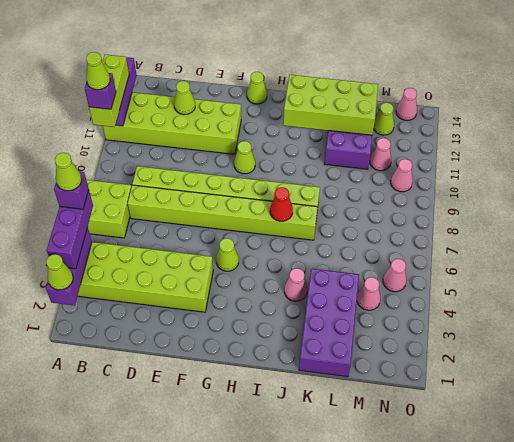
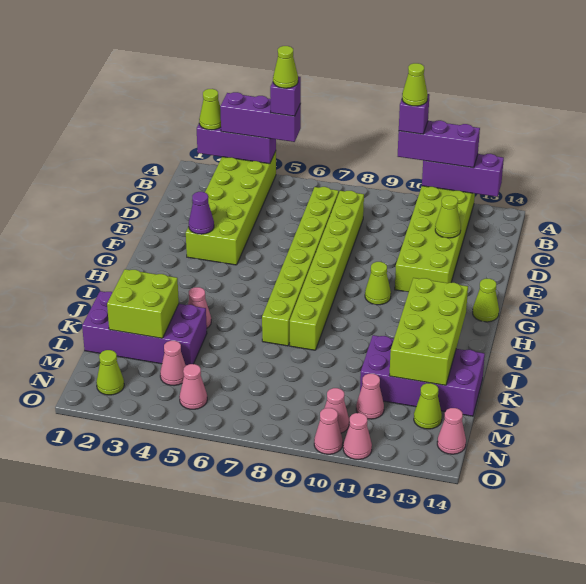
lime 2x2 brick [86,180,131,238] -> lime 2x2 brick moved to [107,269,179,338]
lime 1x3 brick [89,54,129,127] -> purple 1x3 brick [398,120,480,168]
none -> purple 1x1 cone [189,192,214,234]
lime 1x1 cone [216,238,239,271] -> lime 1x1 cone moved to [96,350,124,395]
red 1x1 cone [270,187,293,221] -> none
none -> pink 1x1 cone [314,408,343,454]
none -> pink 1x1 cone [343,413,372,460]

